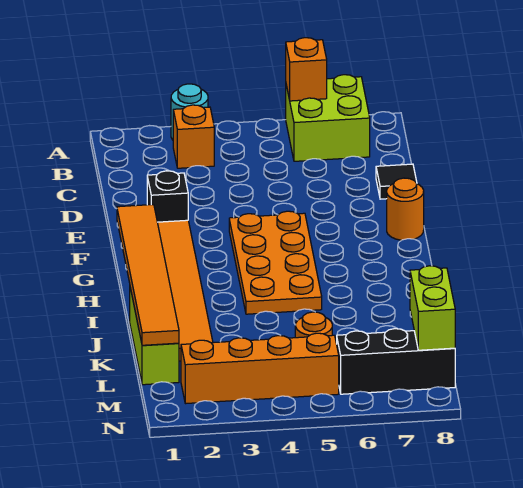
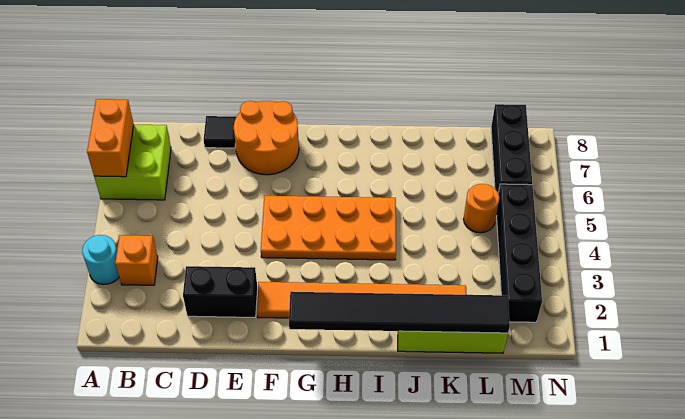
orange 1x1 brick [286,38,327,101] -> orange 1x2 brick [87,99,134,177]
black 1x1 brick [147,171,188,222] -> black 1x2 brick [183,266,258,317]
orange 1x1 round brick [387,178,424,240] -> orange 2x2 round brick [234,101,299,175]
orange 1x6 tile [117,204,179,345] -> black 1x6 tile [289,292,510,333]
lime 1x2 brick [410,266,455,350] -> none
orange 1x4 brick [181,333,339,404] -> black 1x4 brick [496,184,542,322]

